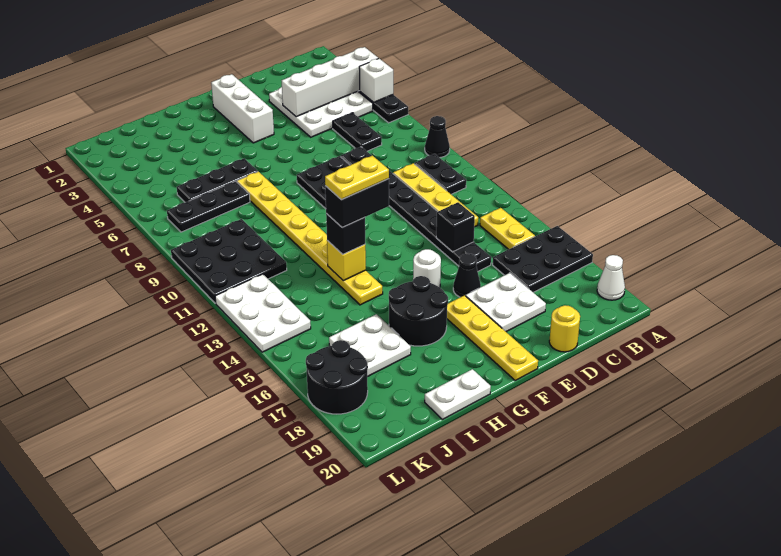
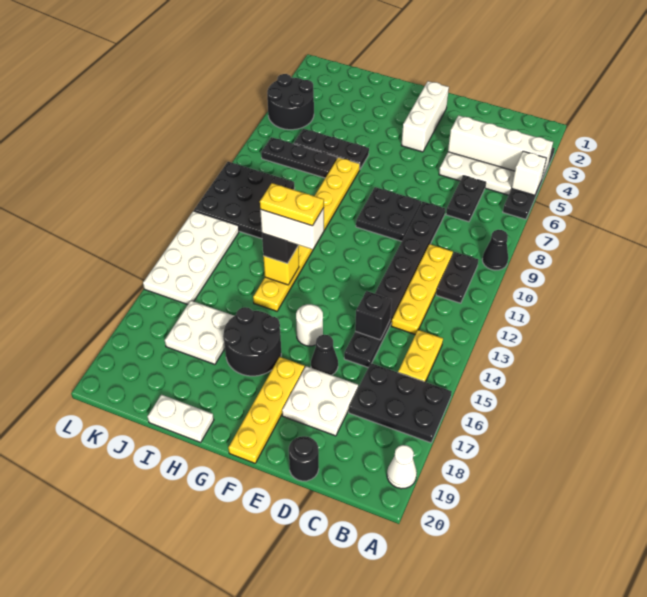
yellow 1x1 round brick [549,305,580,352] -> black 1x1 round brick [289,436,319,481]
black 1x2 brick [325,179,389,227] -> white 1x2 brick [260,208,324,249]
white 2x3 plate [215,274,311,352] -> white 2x4 plate [143,211,239,304]
black 2x2 round brick [306,340,368,414] -> black 2x2 round brick moved to [267,74,314,130]

